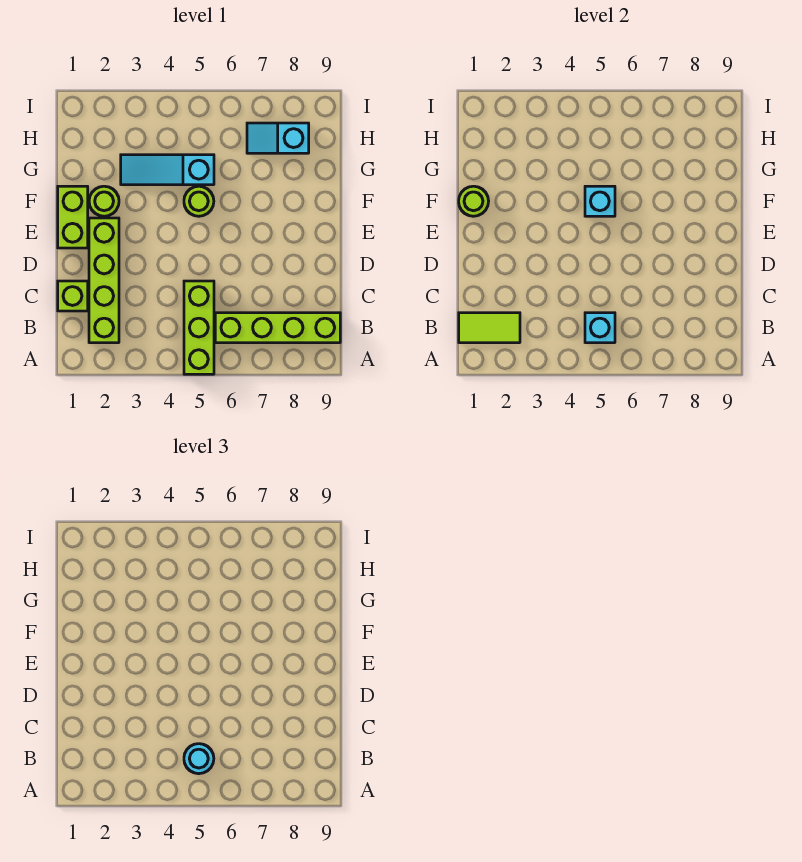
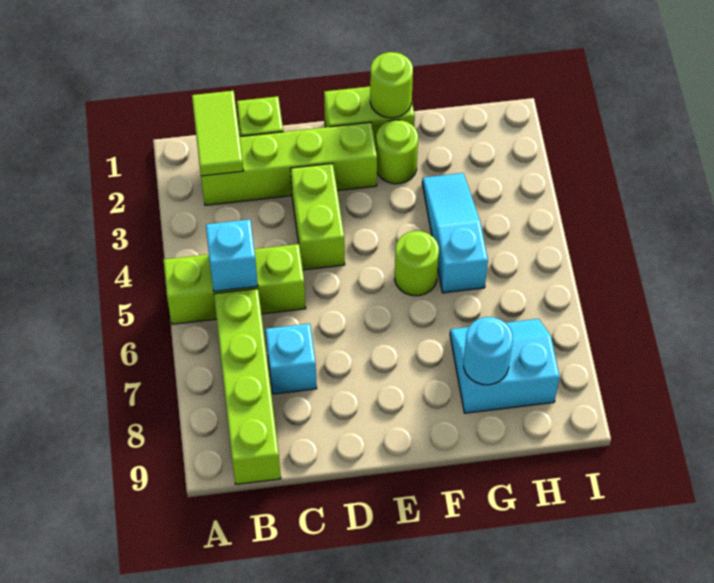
cyan 1x1 round brick [184,744,214,774] -> cyan 1x1 round brick moved to [464,317,513,385]
none -> lime 1x2 brick [291,163,345,270]
cyan 1x1 brick [585,186,615,216] -> cyan 1x1 brick moved to [266,324,317,394]
cyan 1x2 slope [247,123,309,153] -> cyan 2x2 slope [450,319,560,413]

